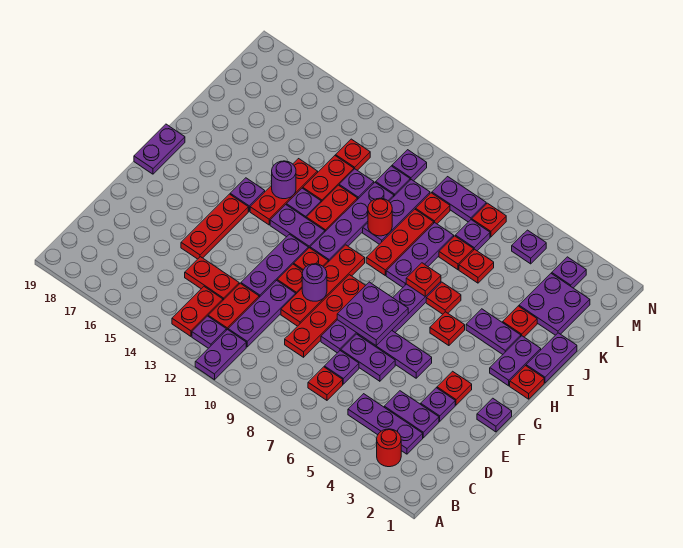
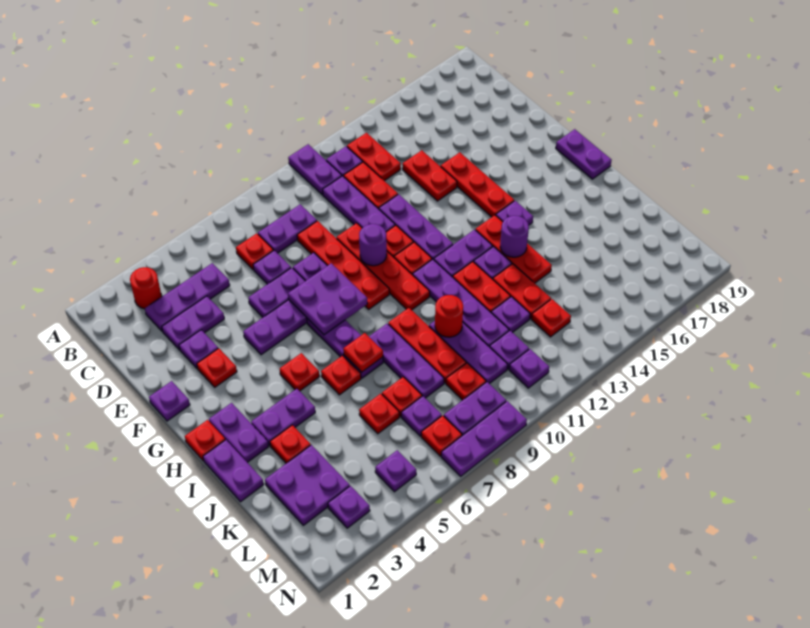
none -> purple 1x2 plate [258,204,317,253]
red 1x2 plate [185,257,239,300] -> red 1x2 plate turned to [403,150,457,201]
none -> purple 1x3 plate [441,401,527,476]

